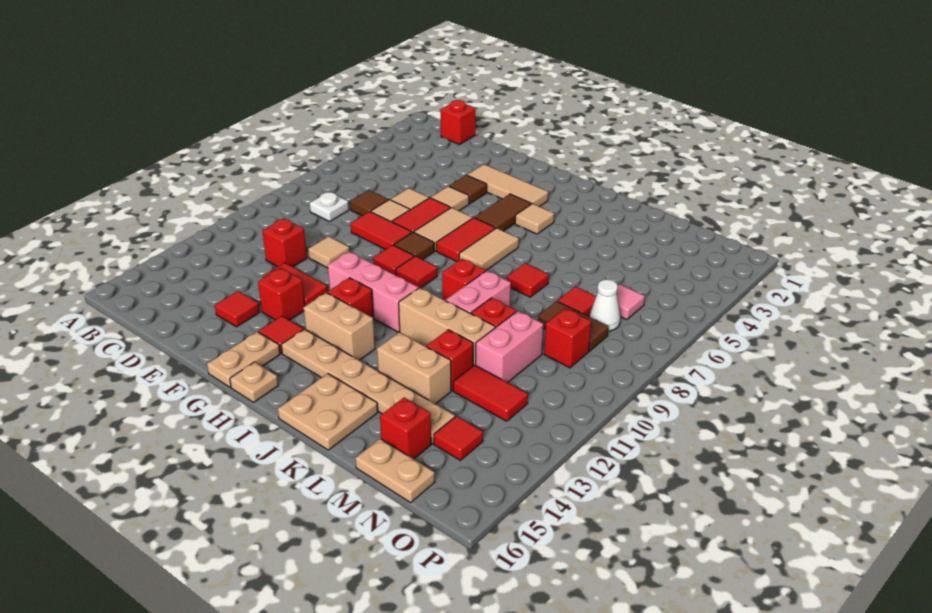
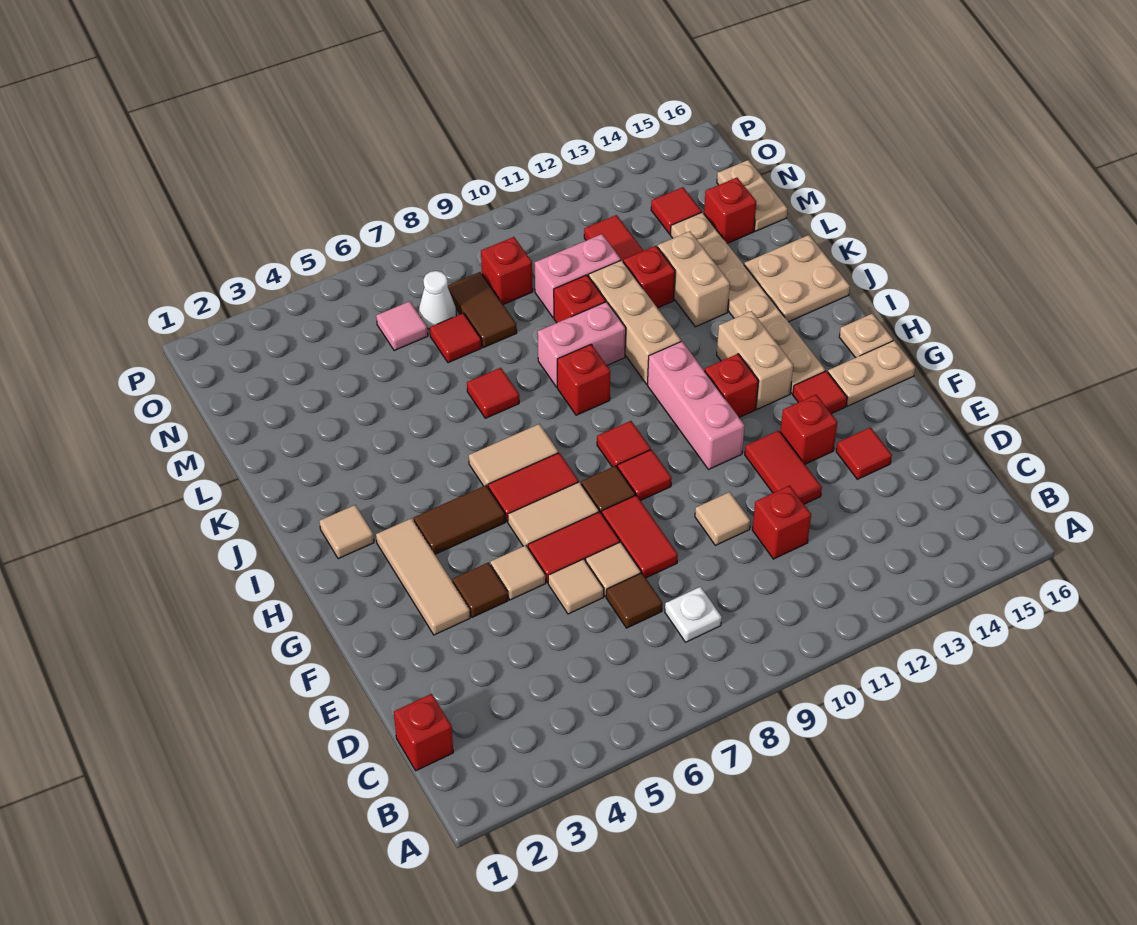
tan 1x1 tile [515,204,554,234] -> tan 1x1 tile moved to [319,505,374,559]

